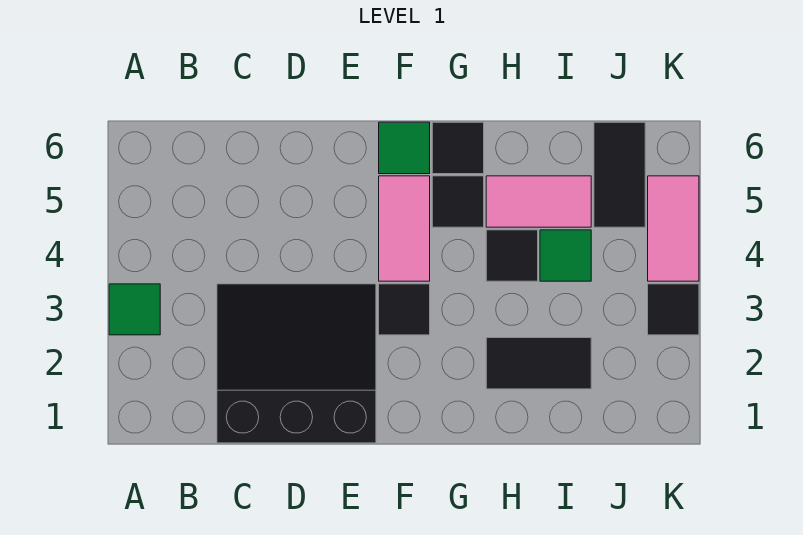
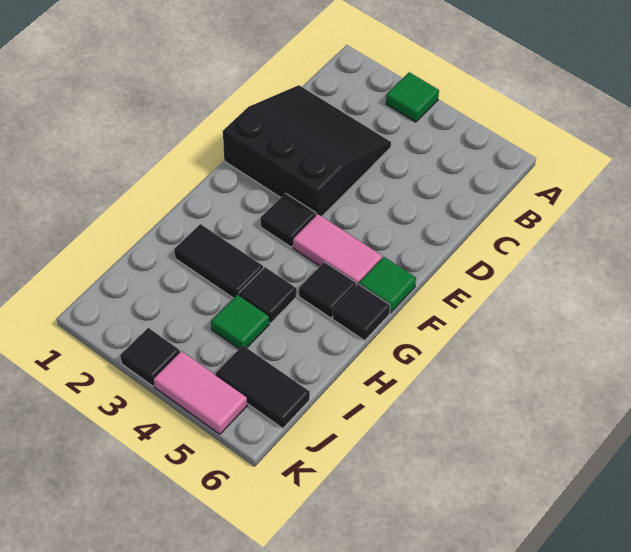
black 3x3 slope [217,284,376,443] -> black 3x3 slope turned to [223,85,391,216]
black 1x2 tile [486,338,591,389] -> black 1x2 tile turned to [174,224,263,298]
pink 1x2 tile [486,176,591,227] -> none

